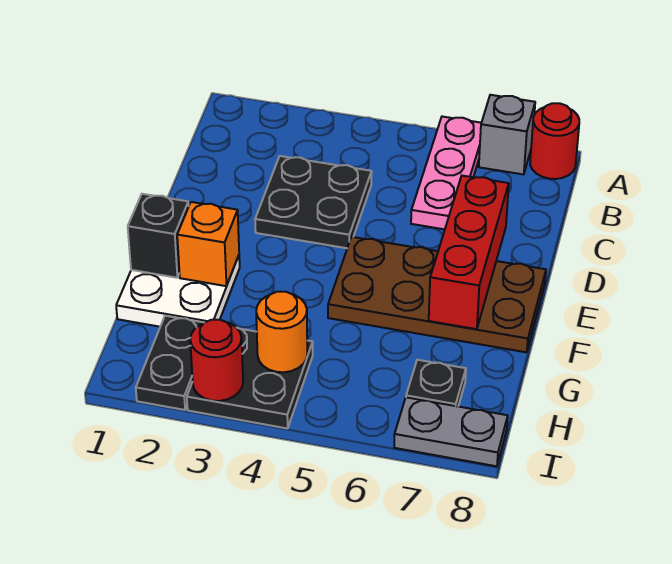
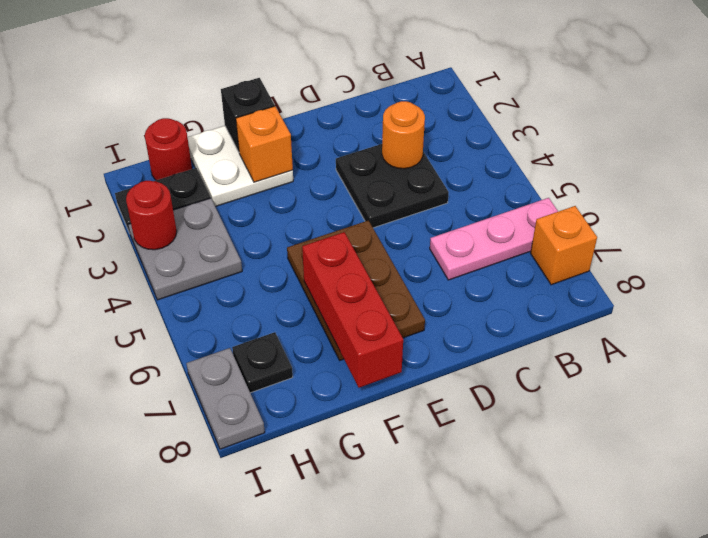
grey 1x1 brick [479,95,535,175] -> orange 1x1 brick [531,206,597,285]
red 1x1 round brick [530,103,579,179] -> red 1x1 round brick moved to [145,118,192,180]
red 1x3 brick [429,176,509,329] -> red 1x3 brick turned to [302,232,403,388]
brown 2x4 plate [328,237,546,352] -> brown 2x3 plate [287,220,425,360]
black 2x2 plate [187,328,313,428] -> grey 2x2 plate [128,198,242,300]
orange 1x1 round brick [256,292,307,372] -> orange 1x1 round brick moved to [382,101,425,169]

